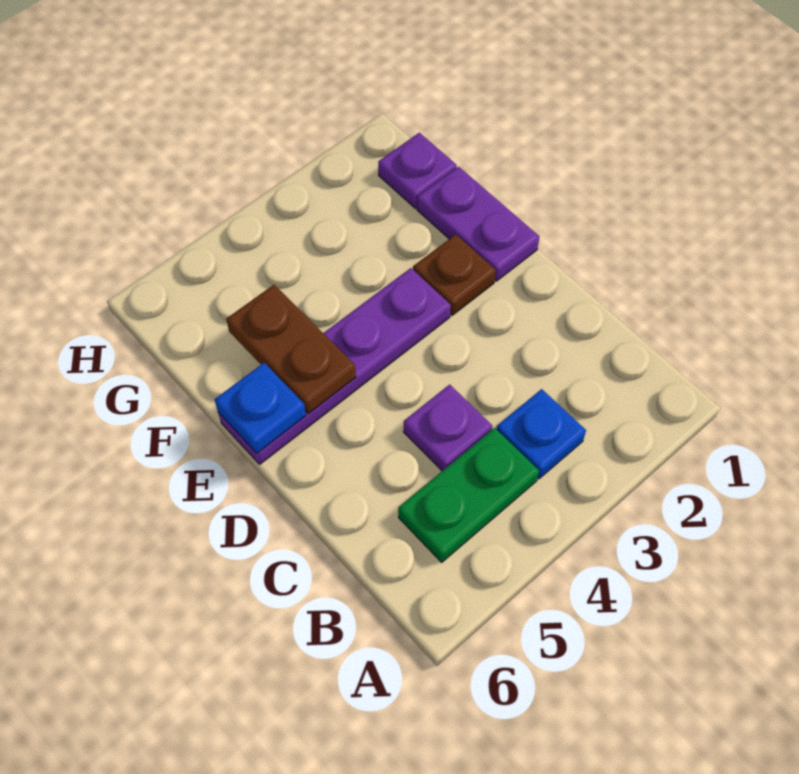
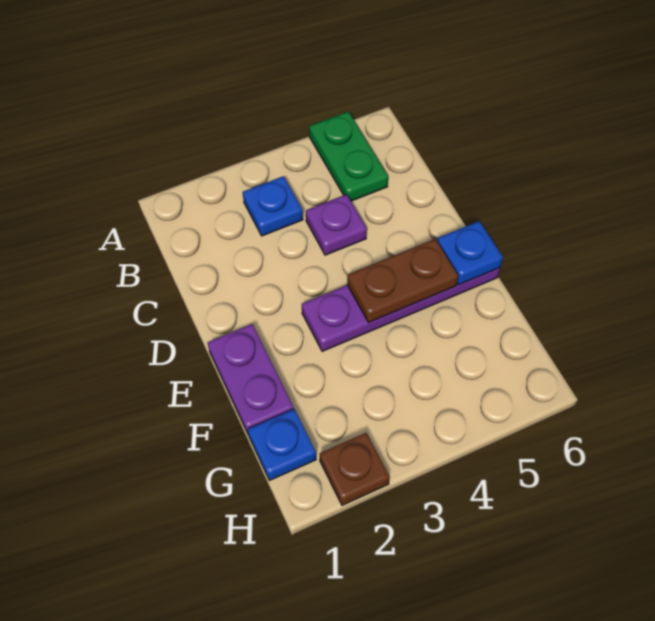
green 1x2 plate [398,428,539,562] -> green 1x2 plate turned to [309,112,388,201]
brown 1x1 plate [413,234,496,316] -> brown 1x1 plate moved to [320,433,390,505]
brown 1x2 plate [226,285,356,414] -> brown 1x2 plate turned to [347,239,458,322]
purple 1x1 plate [378,133,457,208] -> blue 1x1 plate [248,409,316,480]

